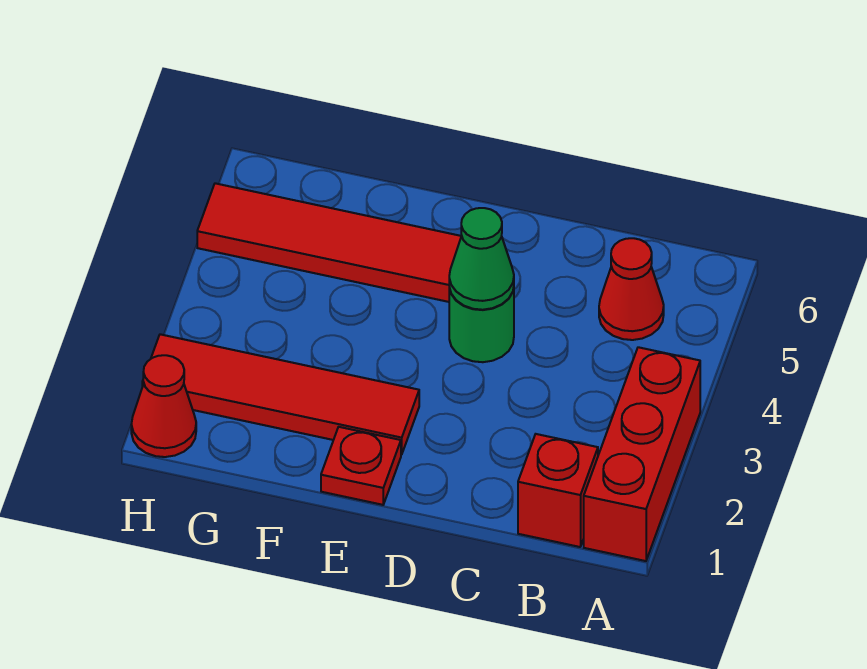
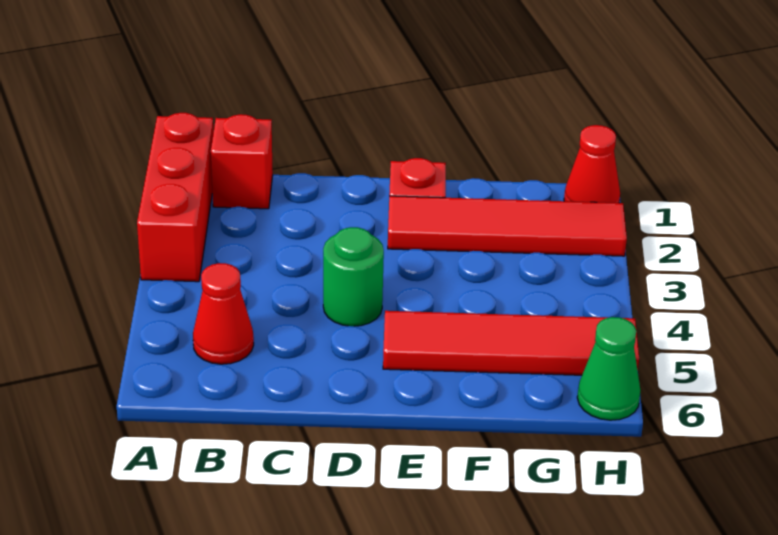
green 1x1 cone [449,208,514,310] -> green 1x1 cone moved to [577,317,641,420]

